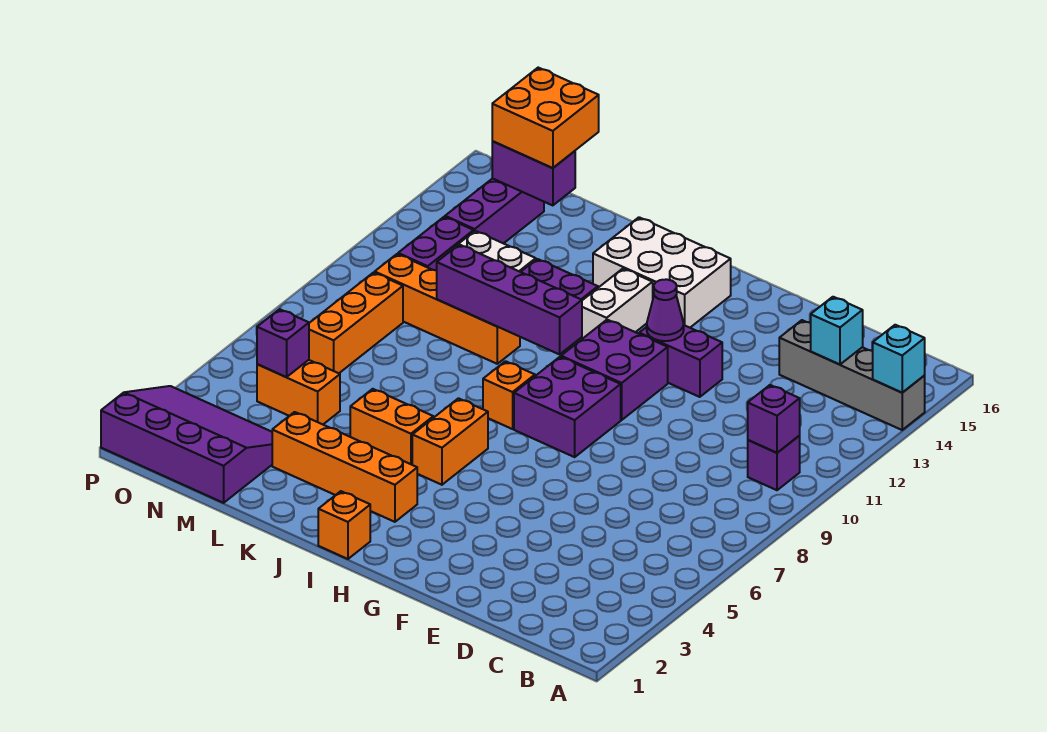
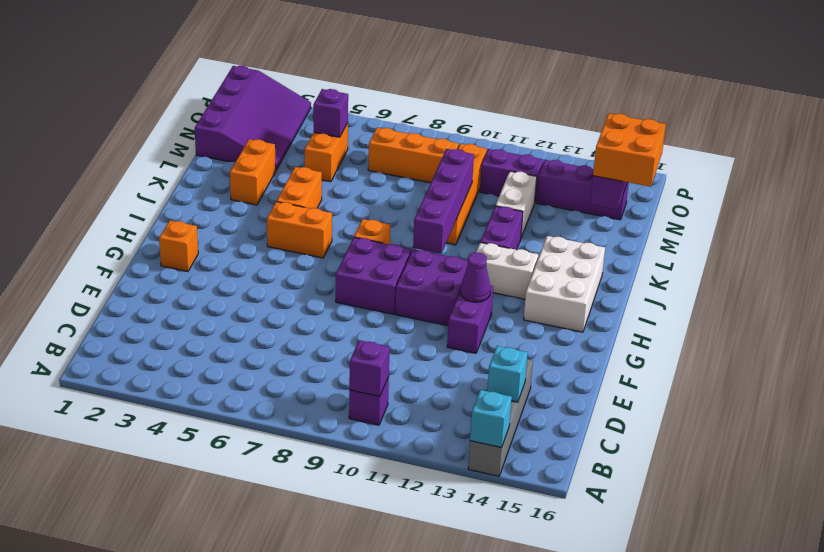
orange 1x1 brick [318,491,370,559] -> orange 1x1 brick moved to [159,221,198,271]
orange 1x4 brick [272,412,417,522] -> orange 1x2 brick [230,139,276,205]

